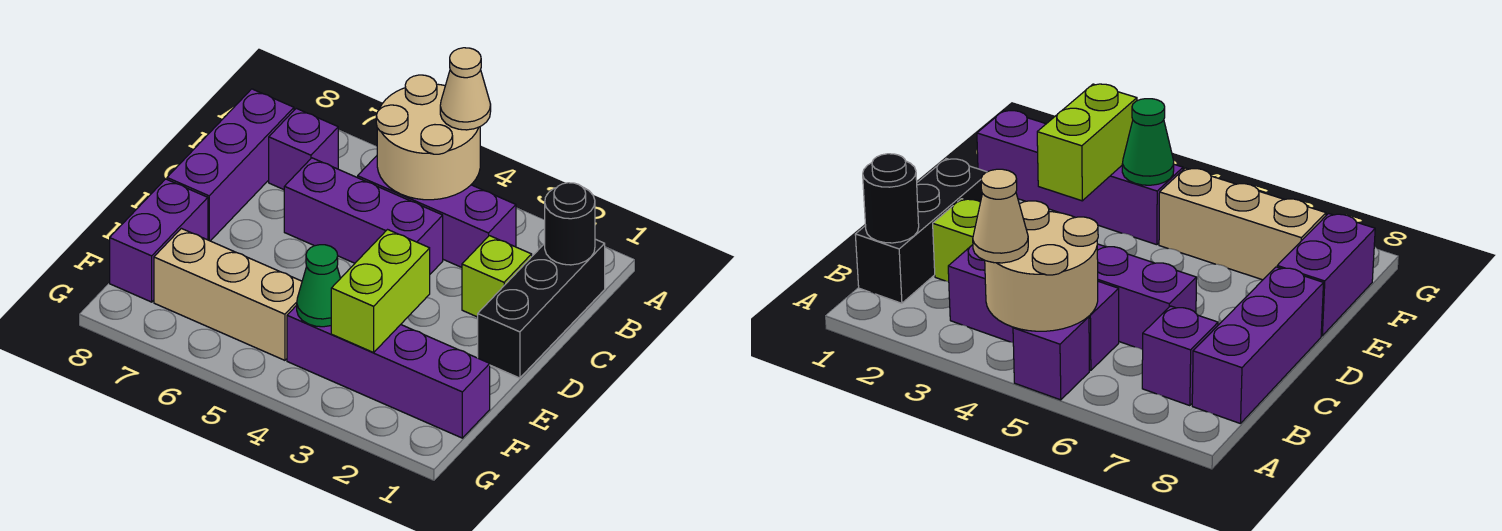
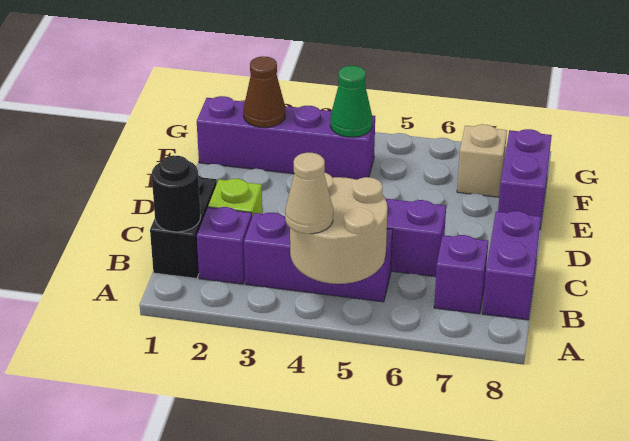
purple 1x1 brick [1013,316,1089,400] -> purple 1x1 brick moved to [197,207,252,284]
black 1x3 brick [478,239,605,378] -> black 1x2 brick [150,175,217,278]
purple 1x3 brick [167,89,294,241] -> purple 1x2 brick [482,211,541,320]
lime 1x2 brick [331,230,430,352] -> none
none -> brown 1x1 cone [244,56,285,128]
tan 1x3 brick [154,228,302,360] -> tan 1x1 brick [457,124,507,197]

